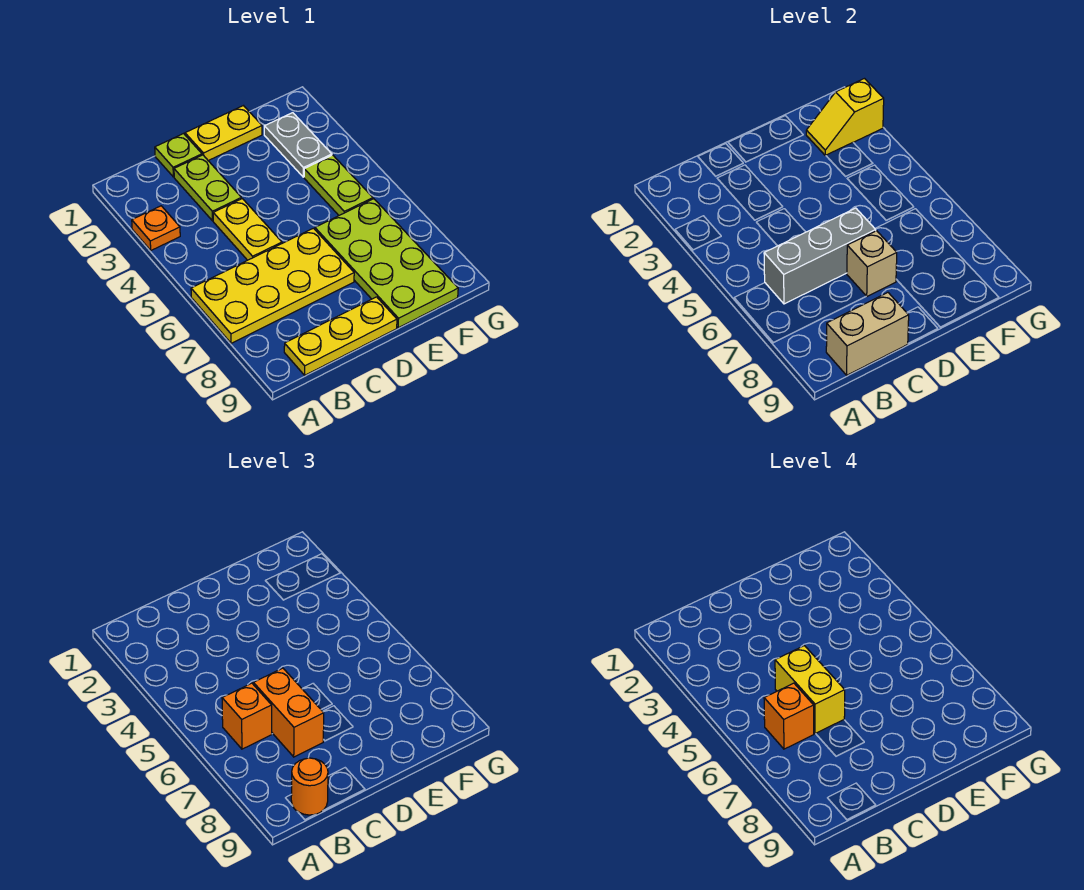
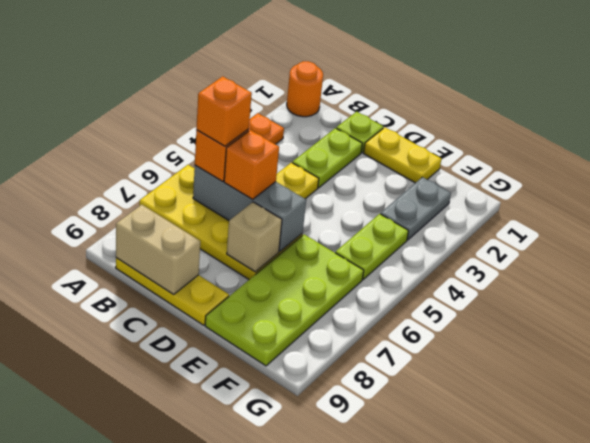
orange 1x1 round brick [291,758,328,815] -> orange 1x1 round brick moved to [287,61,323,117]
yellow 1x2 brick [775,646,845,734] -> none
orange 1x2 brick [253,668,324,757] -> orange 1x1 brick [224,130,279,199]
yellow 1x2 slope [806,79,884,156] -> none

